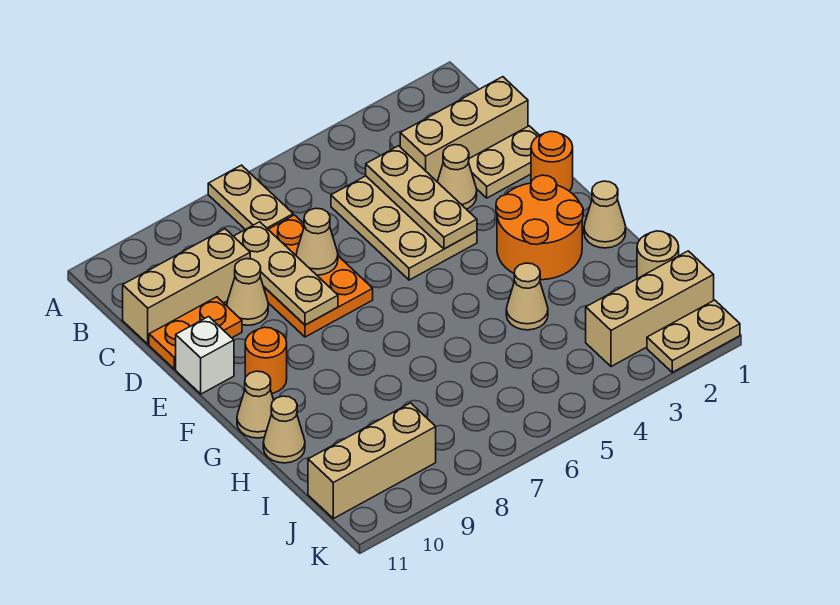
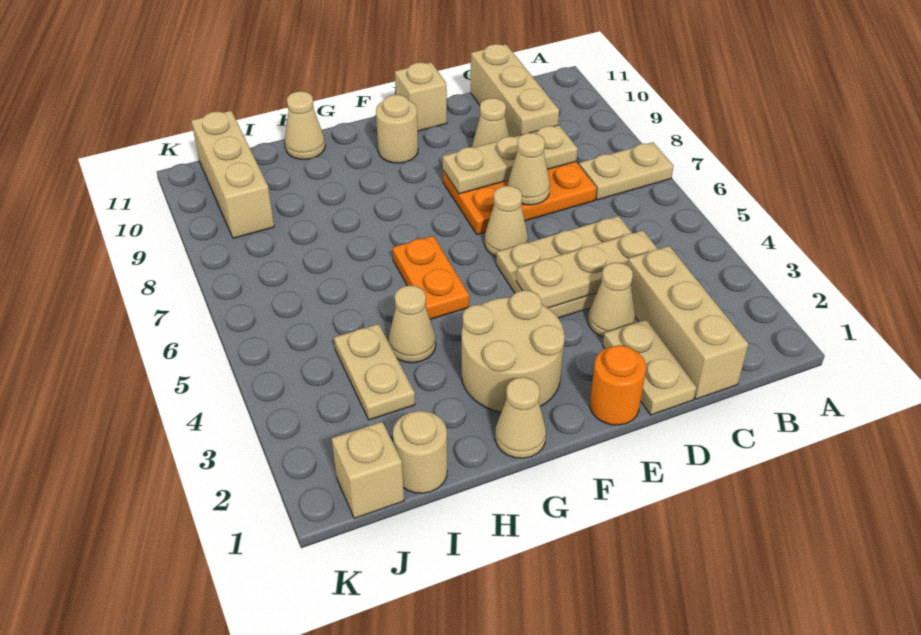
orange 1x2 plate [149,297,242,369] -> orange 1x2 plate moved to [392,236,469,319]
white 1x1 brick [176,317,234,394] -> tan 1x1 brick [395,62,447,131]
orange 2x2 round brick [496,175,583,280] -> tan 2x2 round brick [462,290,565,412]
orange 1x1 round brick [245,327,287,393] -> tan 1x1 round brick [376,95,418,163]
tan 1x1 cone [237,371,274,438] -> tan 1x1 cone moved to [485,186,528,257]
tan 1x3 brick [586,251,714,367] -> tan 1x1 brick [332,422,404,519]
tan 1x2 plate [647,300,740,372] -> tan 1x2 plate moved to [334,324,415,420]

